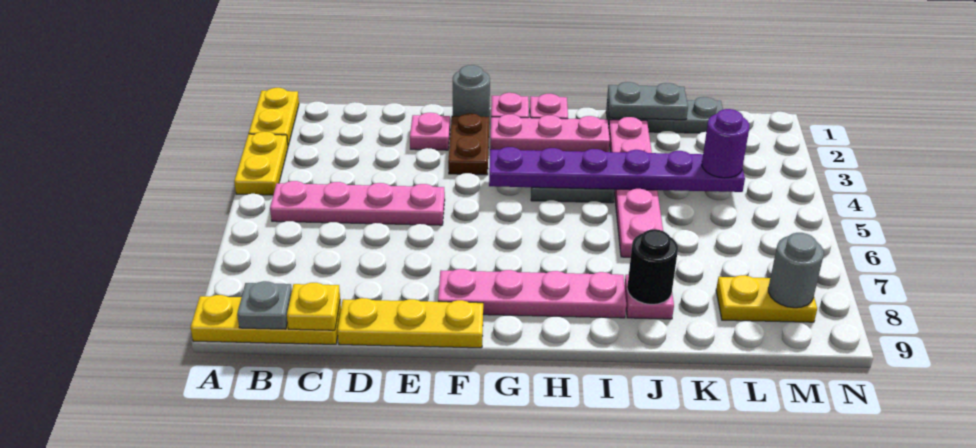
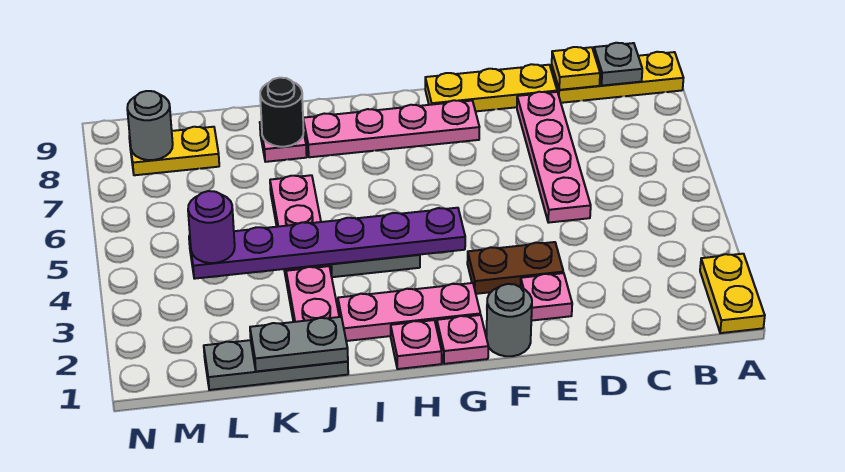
yellow 1x2 plate [234,132,288,195] -> none
pink 1x4 plate [270,181,445,225] -> pink 1x4 plate turned to [517,92,591,223]
brown 1x2 plate [448,113,489,175] -> brown 1x2 plate turned to [467,242,563,294]

